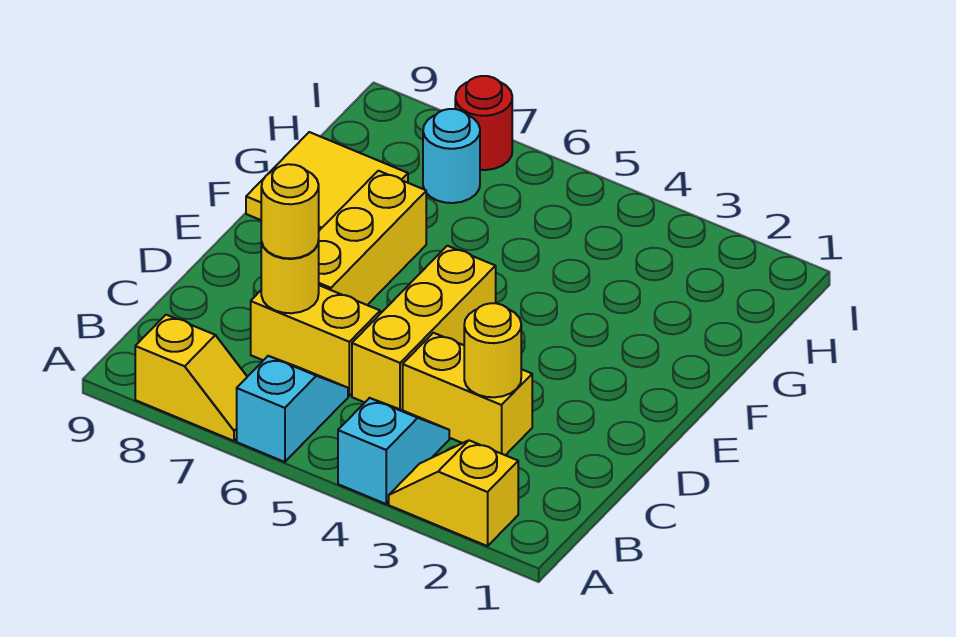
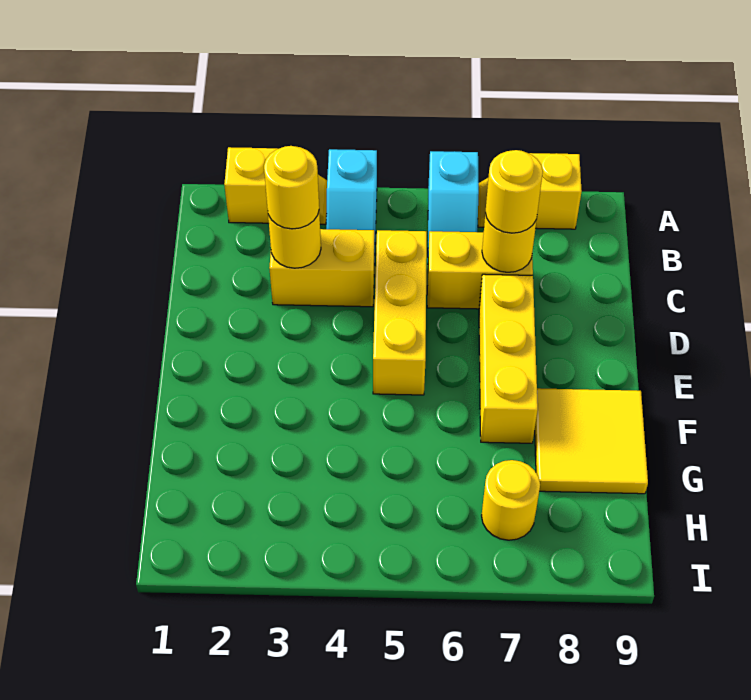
none -> yellow 1x1 round brick [264,146,319,229]
cyan 1x1 round brick [423,109,480,203] -> yellow 1x1 round brick [482,460,540,540]
red 1x1 round brick [455,76,512,170] -> none

